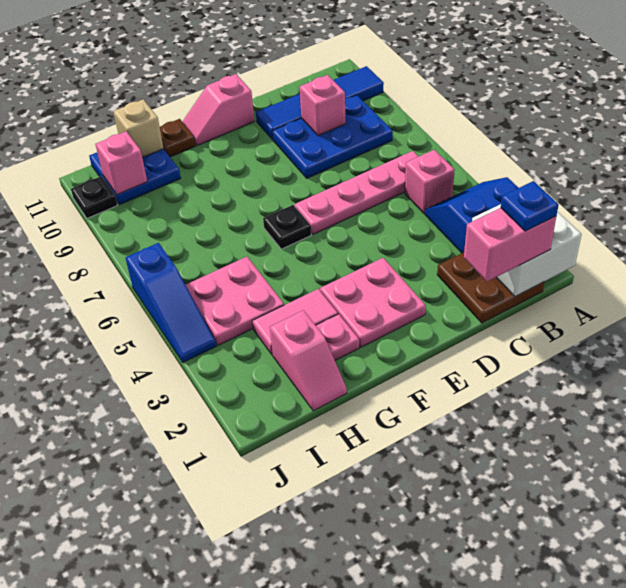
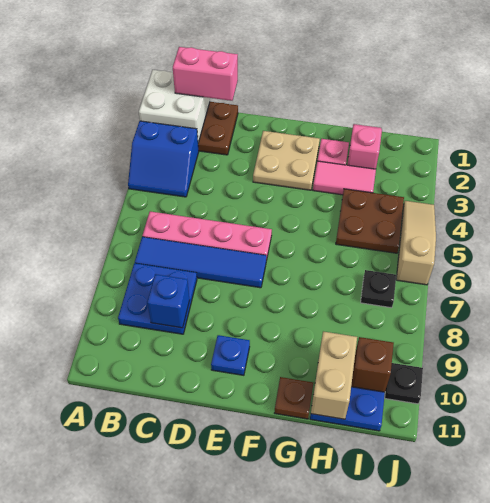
blue 1x4 tile [256,66,384,139] -> blue 1x4 tile moved to [135,237,267,288]
blue 1x1 plate [501,181,559,231] -> blue 1x1 plate moved to [211,335,250,375]
pink 1x1 brick [405,150,455,214] -> none
blue 2x3 plate [272,95,393,178] -> blue 2x2 plate [118,263,197,334]
pink 1x1 brick [299,75,346,136] -> blue 1x1 brick [147,274,189,328]
pink 2x2 plate [320,258,426,347] -> tan 2x2 plate [253,131,320,190]
pink 1x2 slope [182,74,254,146] -> none
black 1x1 plate [263,205,311,249] -> black 1x1 plate moved to [361,270,396,308]
pink 2x2 plate [186,257,284,345] -> brown 2x2 plate [336,189,404,253]
tan 1x1 brick [113,99,164,158] -> tan 1x2 brick [311,332,357,419]
pink 1x1 brick [95,131,147,195] -> brown 1x1 brick [351,337,394,392]
blue 1x3 slope [126,243,216,362] -> tan 1x3 slope [396,201,436,285]

